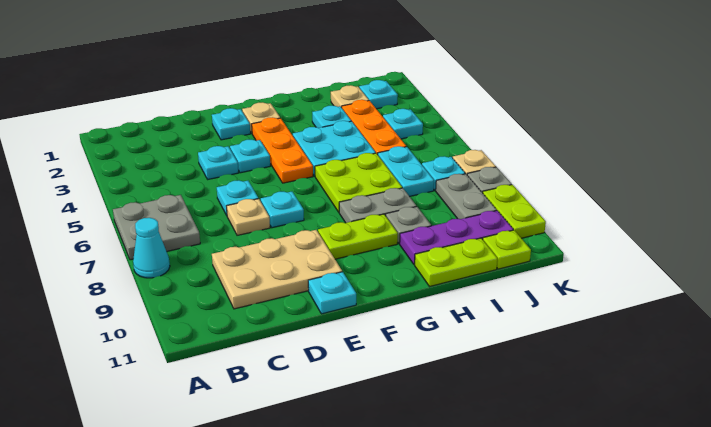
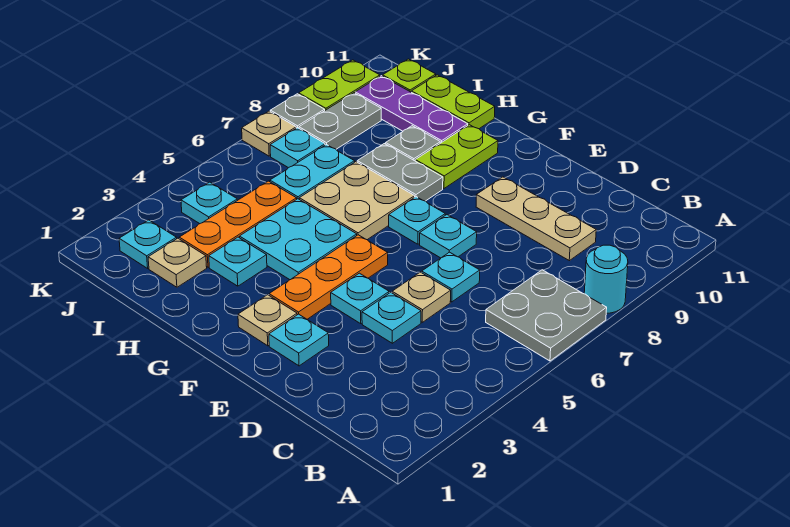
cyan 1x1 cone [133,218,170,278] -> cyan 1x1 round brick [584,245,628,313]
tan 2x3 plate [212,230,342,309] -> tan 1x3 plate [476,177,596,261]
tan 1x1 plate [227,199,270,235] -> tan 1x1 plate moved to [392,272,451,322]
cyan 1x1 plate [308,272,356,314] -> cyan 1x1 plate moved to [389,197,445,244]
lime 1x2 plate [318,214,398,259] -> lime 1x2 plate turned to [415,125,498,188]
lime 2x2 plate [315,153,402,212] -> tan 2x2 plate [299,162,415,240]

